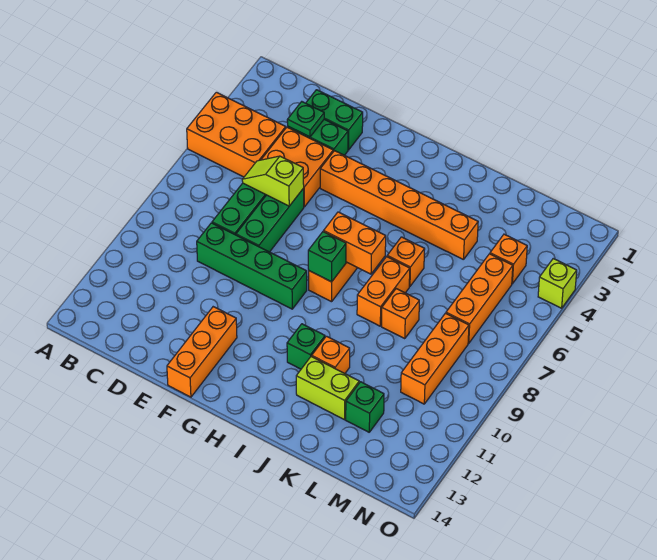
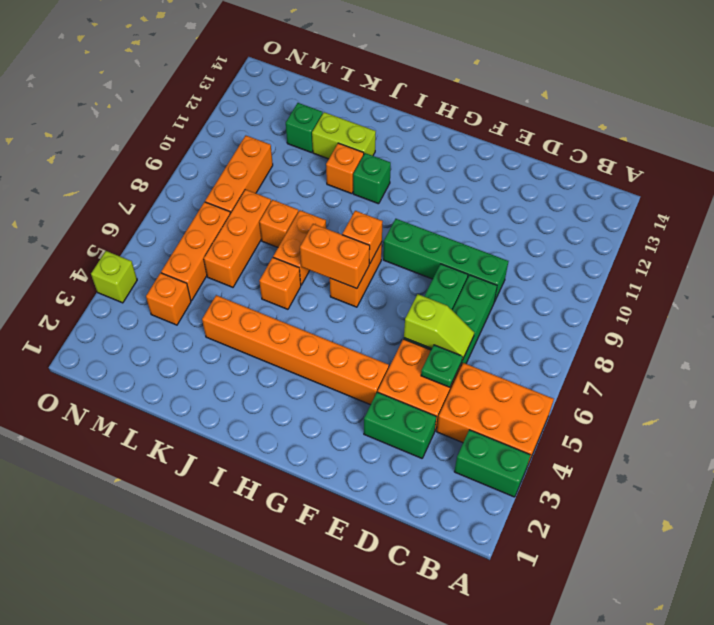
green 1x2 brick [306,90,363,150] -> green 1x2 brick moved to [454,430,531,497]
green 1x1 plate [287,102,324,137] -> green 1x1 plate moved to [421,345,463,387]
orange 1x3 brick [167,307,237,397] -> orange 1x3 brick moved to [204,189,271,287]
green 1x1 brick [308,232,346,282] -> orange 1x1 brick [342,211,383,264]

